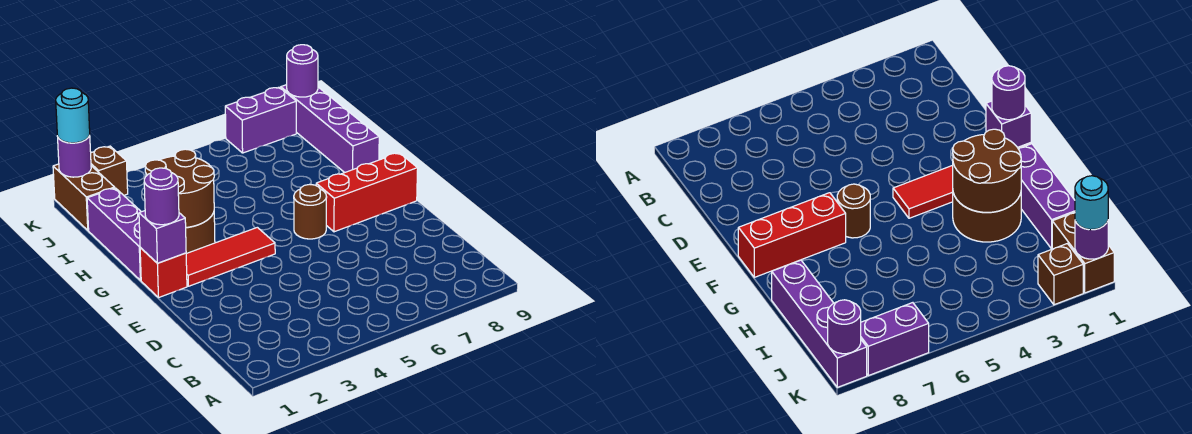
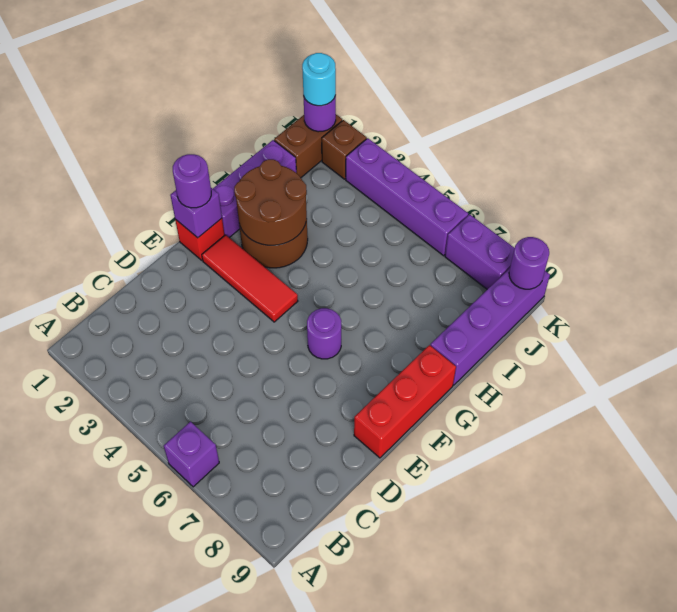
none -> purple 1x1 brick [164,421,219,487]
brown 1x1 round brick [294,184,327,239] -> purple 1x1 round brick [307,308,341,359]
red 1x3 brick [316,153,418,232] -> red 1x3 brick turned to [354,345,456,458]
none -> purple 1x4 brick [346,138,468,256]

